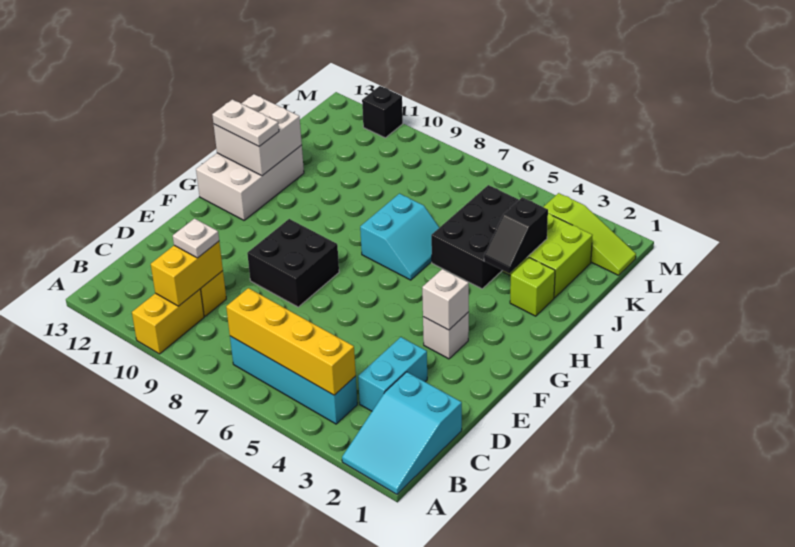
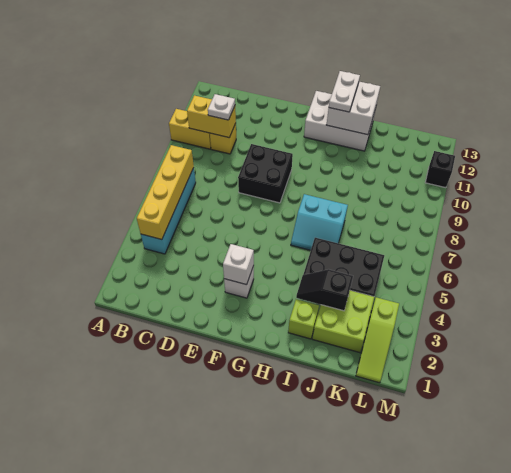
cyan 2x3 slope [342,372,462,494] -> none
cyan 1x2 brick [358,337,427,411] -> none

